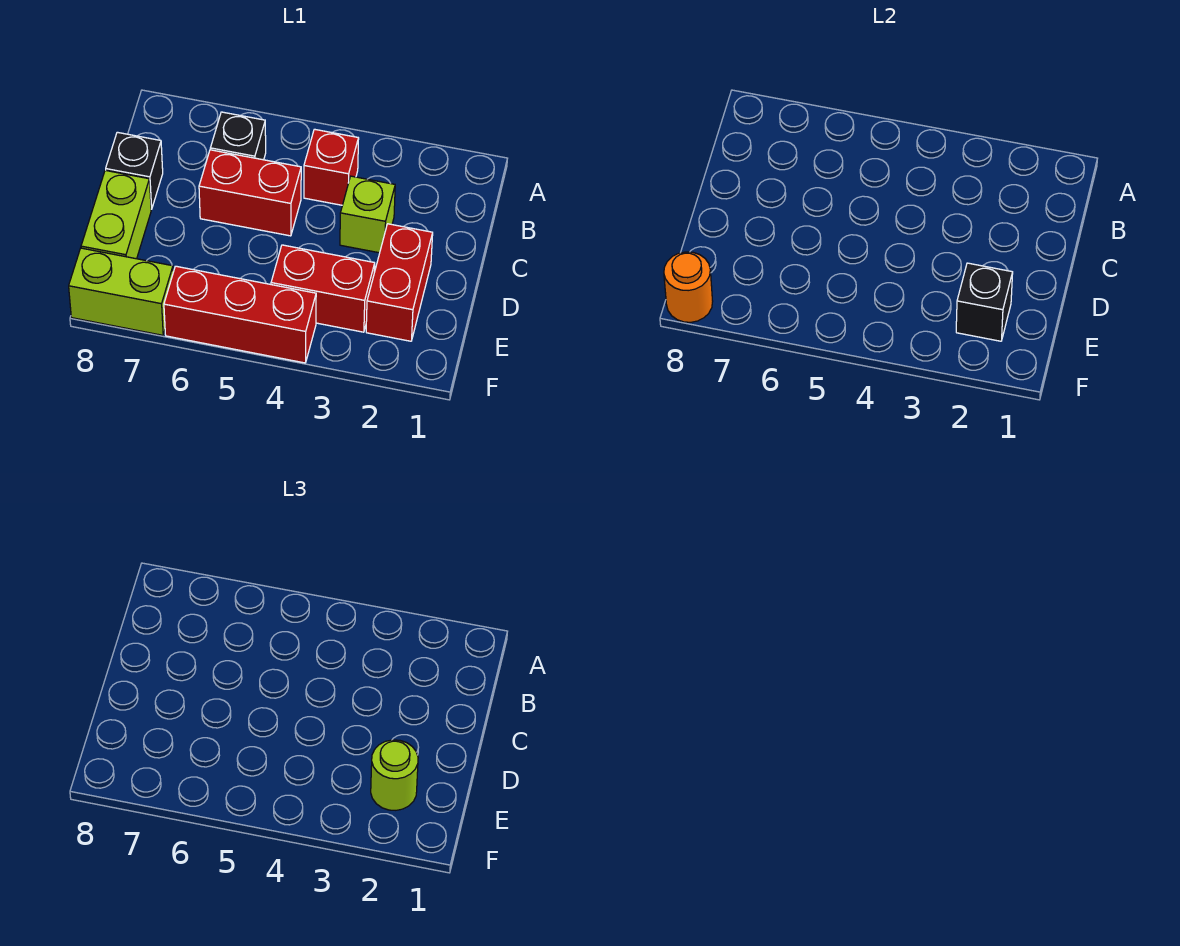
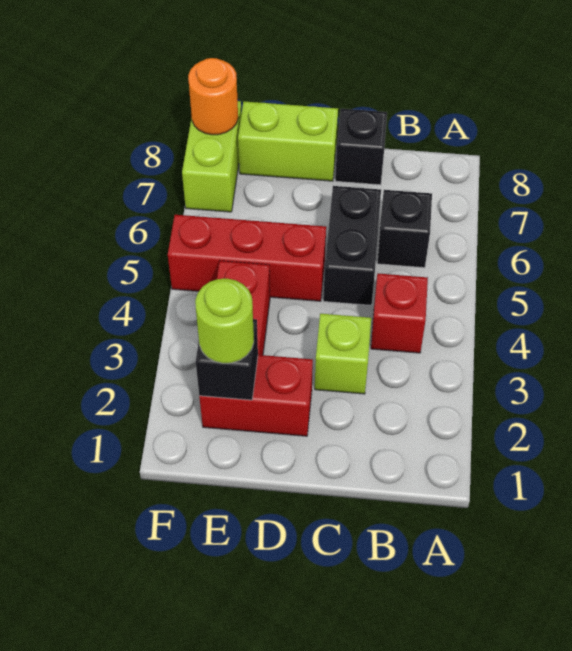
red 1x2 brick [199,150,301,236] -> black 1x2 brick [323,186,381,305]
red 1x3 brick [164,266,316,363] -> red 1x3 brick turned to [168,215,326,301]

